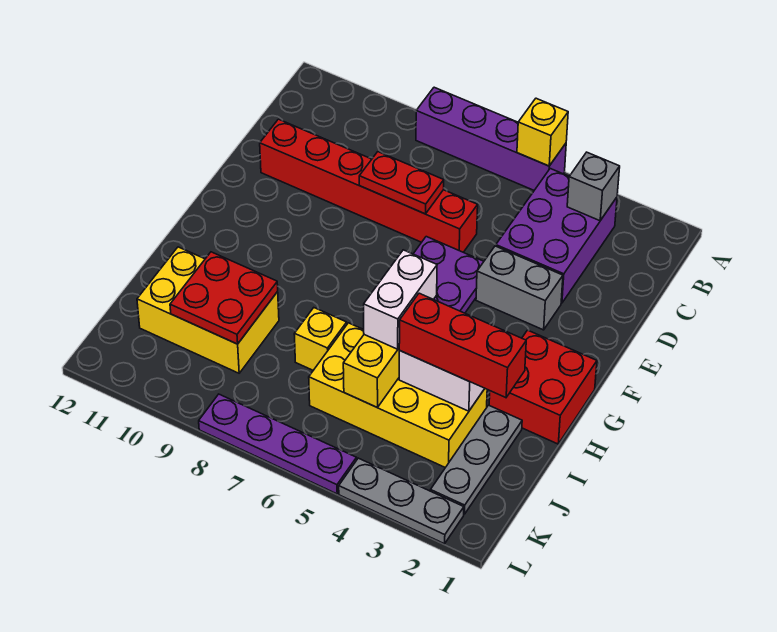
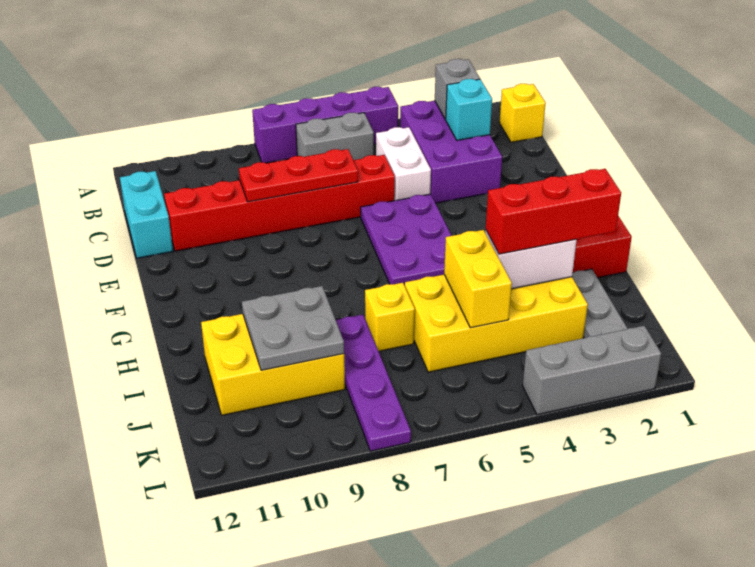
yellow 1x1 brick [517,98,568,166] -> yellow 1x1 brick moved to [500,84,545,142]
none -> cyan 1x1 brick [446,79,492,140]
none -> cyan 1x2 brick [120,171,173,258]
red 1x2 plate [359,152,444,214] -> red 1x3 plate [239,149,358,202]
grey 1x2 brick [476,246,563,330] -> grey 1x2 brick moved to [296,113,374,160]
white 1x2 brick [364,250,437,349] -> white 1x2 brick moved to [376,127,431,201]
red 2x2 plate [170,252,278,344] -> grey 2x2 plate [242,286,344,370]
grey 1x3 plate [339,458,464,544] -> grey 1x3 brick [523,326,661,415]
purple 1x4 plate [199,394,357,494] -> purple 1x4 plate turned to [336,315,411,451]

